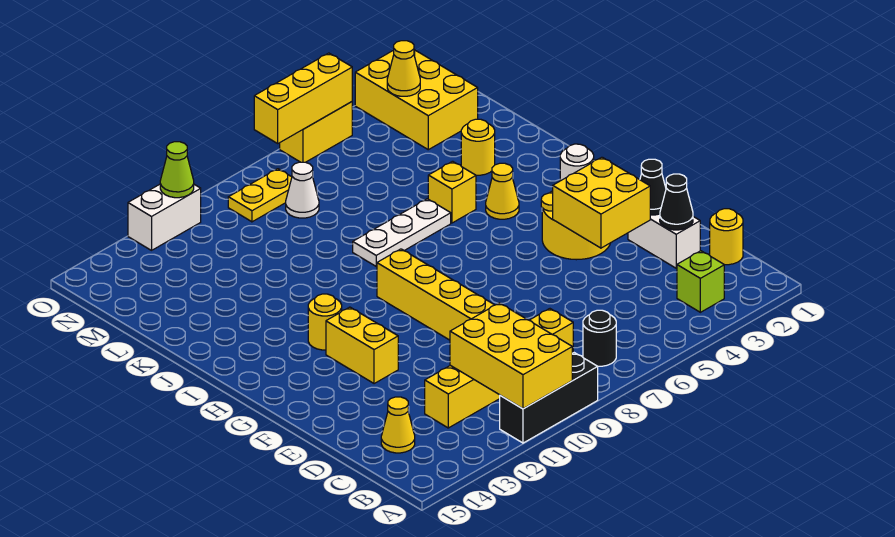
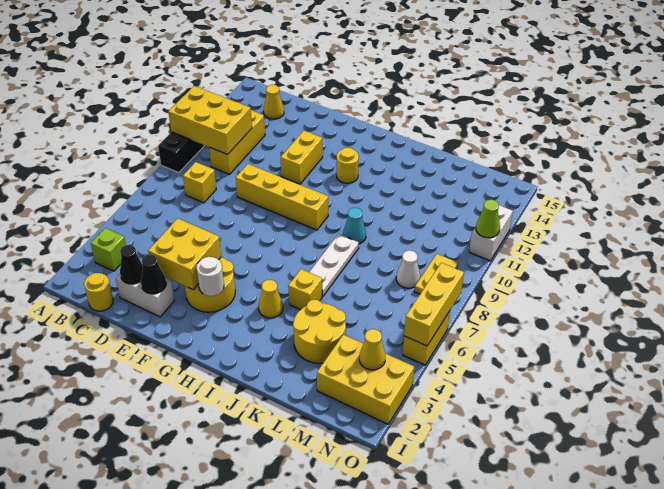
black 1x1 round brick [583,310,616,366] -> none
yellow 1x2 brick [326,307,398,384] -> yellow 1x2 brick turned to [281,131,323,184]
none -> cyan 1x1 cone [343,208,366,244]
yellow 1x1 round brick [461,119,495,175] -> yellow 2x2 round brick [293,299,346,363]

